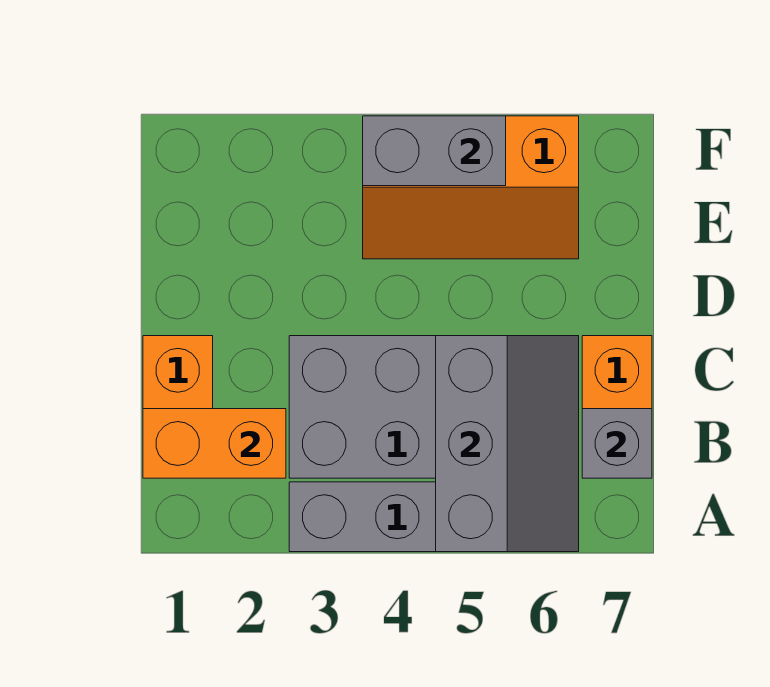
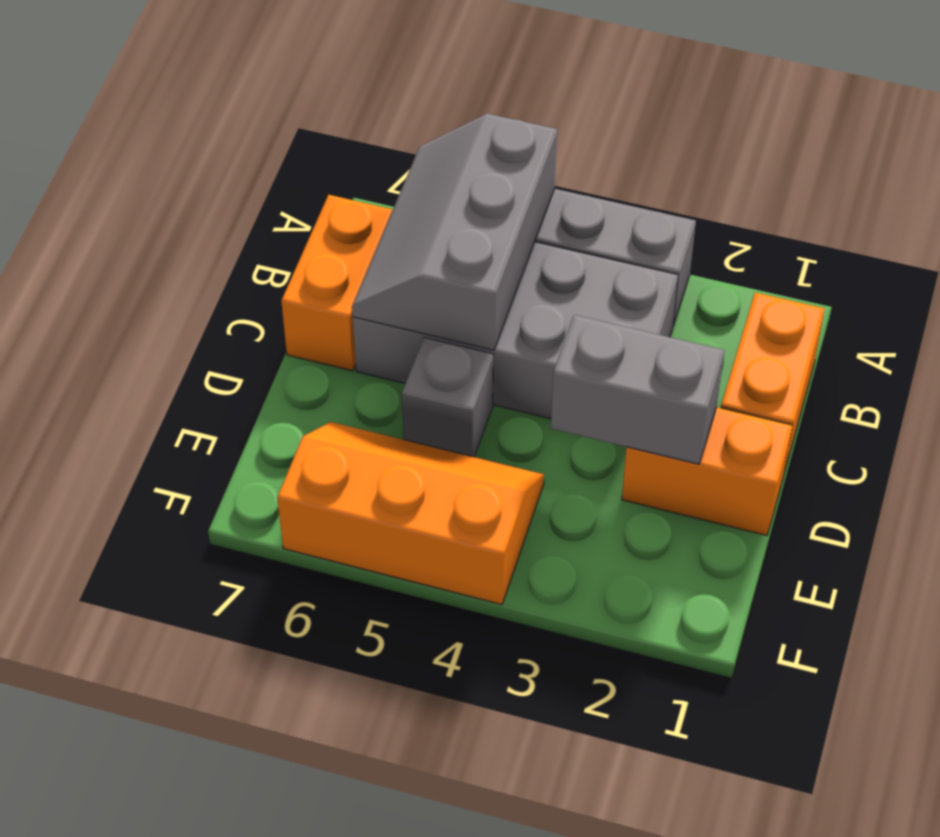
orange 1x2 brick [143,409,286,478] -> orange 1x2 brick moved to [622,407,793,535]
grey 1x1 brick [582,409,652,478] -> grey 1x1 brick moved to [402,338,493,457]
grey 1x2 brick [363,116,506,186] -> grey 1x2 brick moved to [551,315,724,464]

